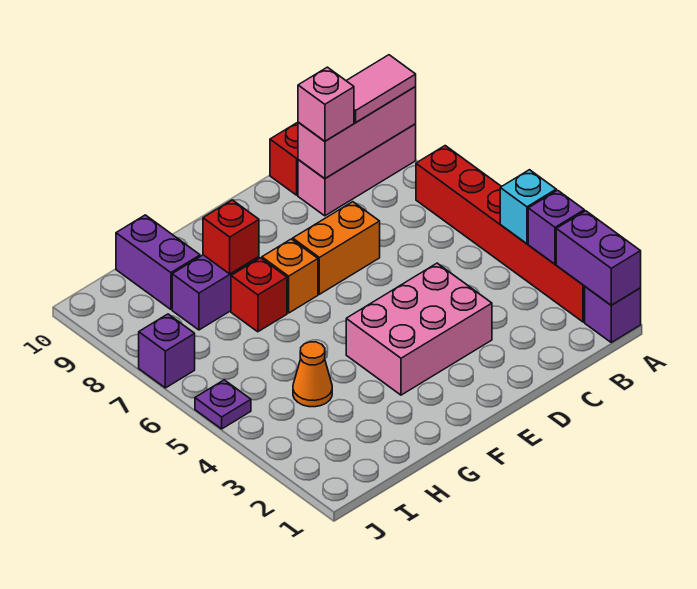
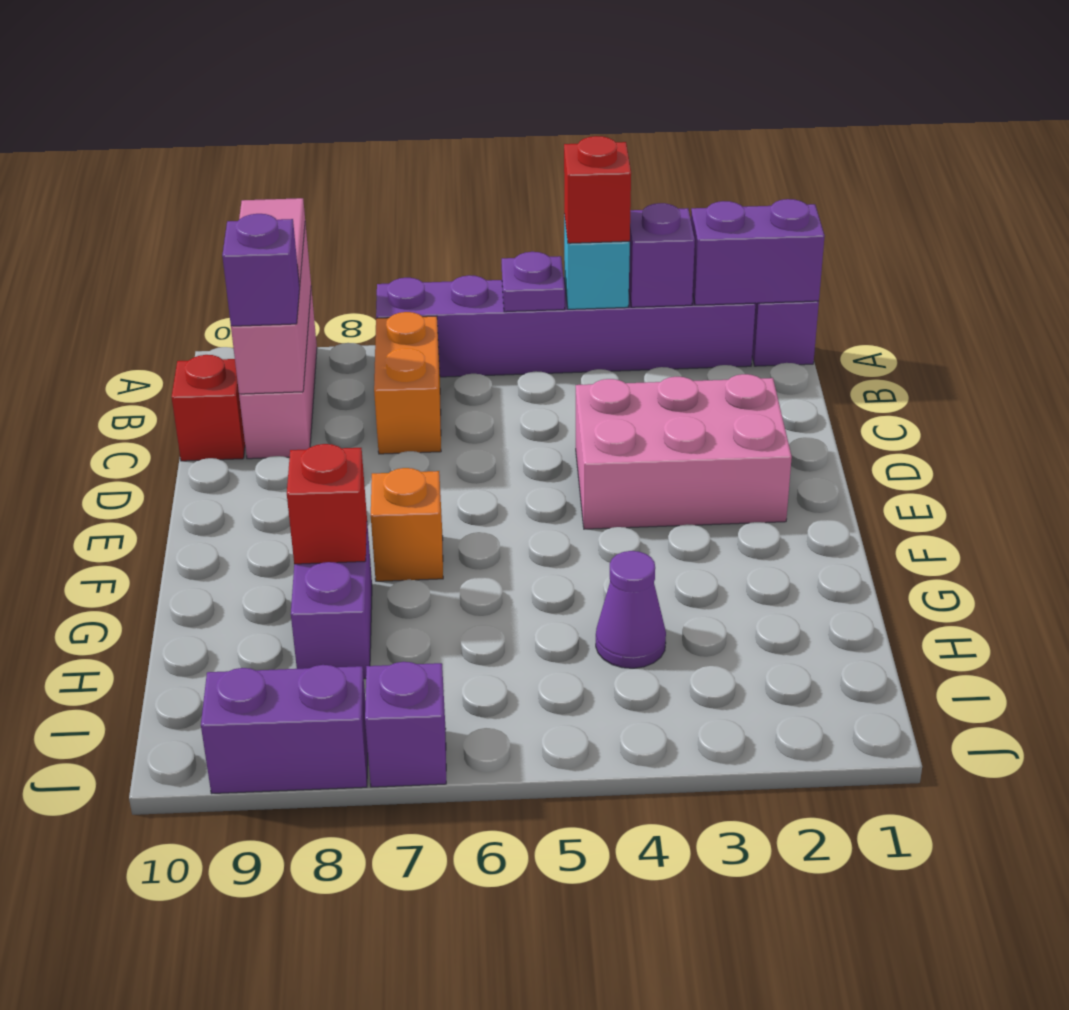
red 1x6 brick [416,146,585,322] -> purple 1x6 brick [376,275,755,377]
pink 1x1 brick [298,67,354,141] -> purple 1x1 brick [222,214,300,326]
pink 2x3 brick [346,263,492,395] -> pink 2x3 brick turned to [576,374,792,529]
orange 1x2 brick [293,202,380,294] -> orange 1x2 brick moved to [374,312,441,454]
red 1x1 brick [231,258,287,332] -> red 1x1 brick moved to [564,136,631,243]
orange 1x1 cone [293,342,332,407] -> purple 1x1 cone [596,551,666,668]
purple 1x2 brick [116,215,200,309] -> purple 1x2 brick moved to [201,665,368,794]
purple 1x1 plate [195,380,251,429] -> purple 1x1 plate moved to [502,252,565,312]

